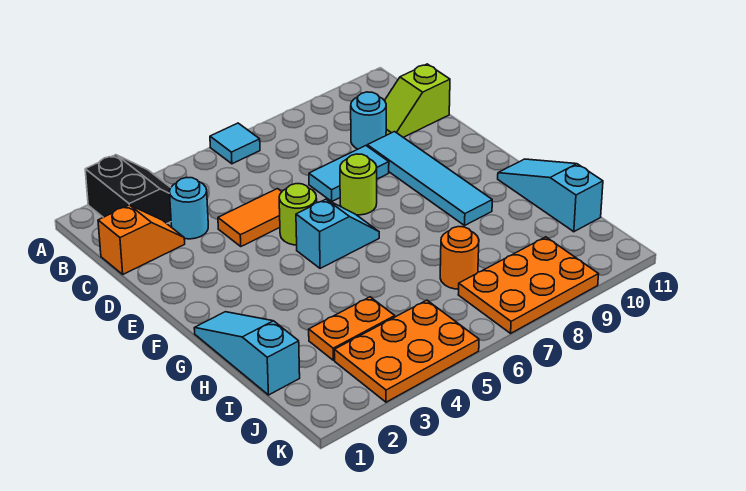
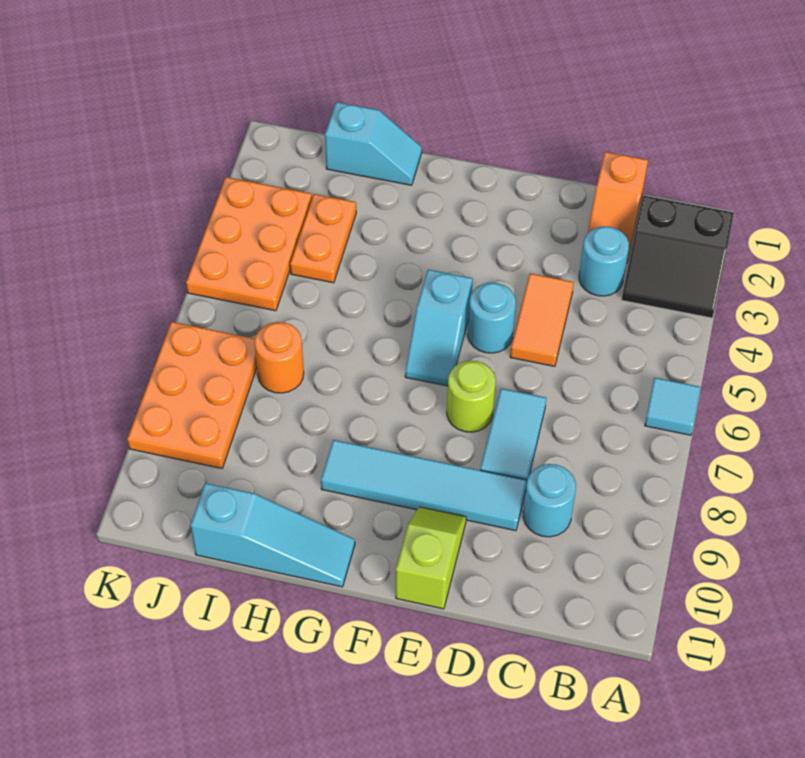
lime 1x2 slope [384,64,450,137] -> lime 1x2 slope moved to [396,507,466,609]
lime 1x1 round brick [279,184,317,245] -> cyan 1x1 round brick [468,283,516,353]
cyan 1x3 slope [194,312,300,395] -> cyan 1x2 slope [325,102,422,185]

